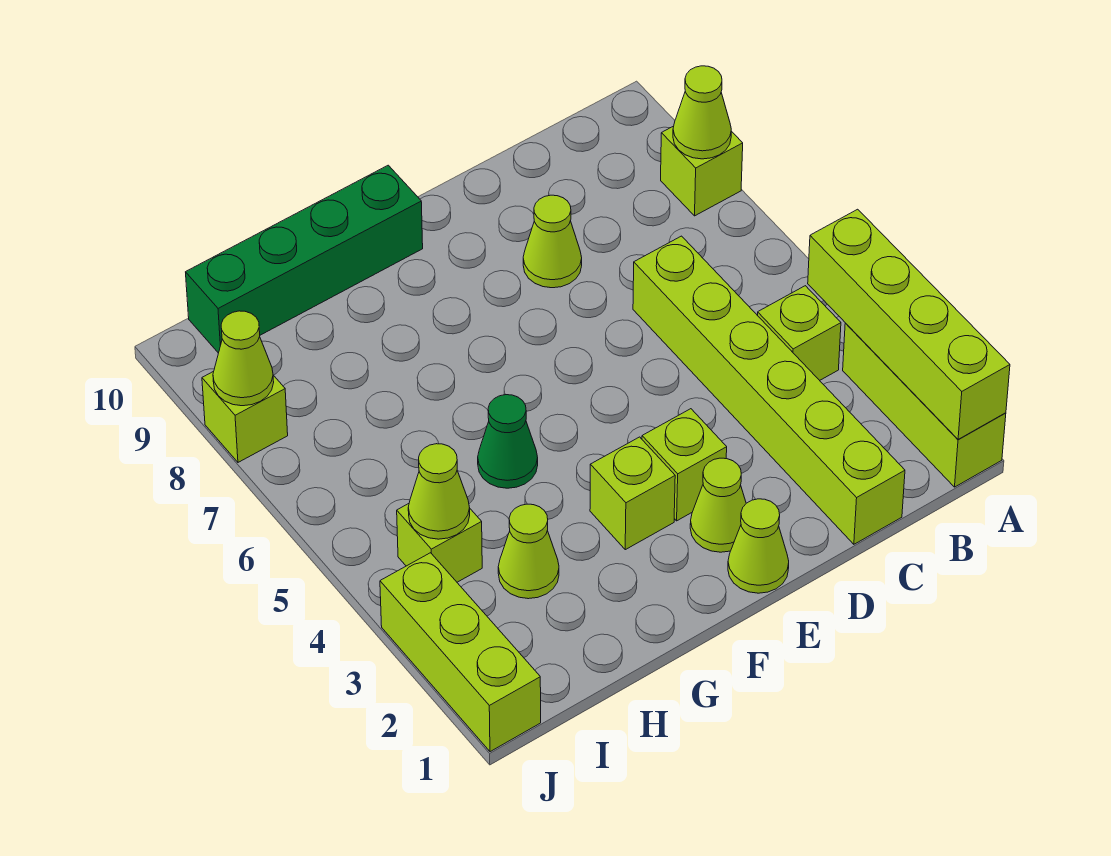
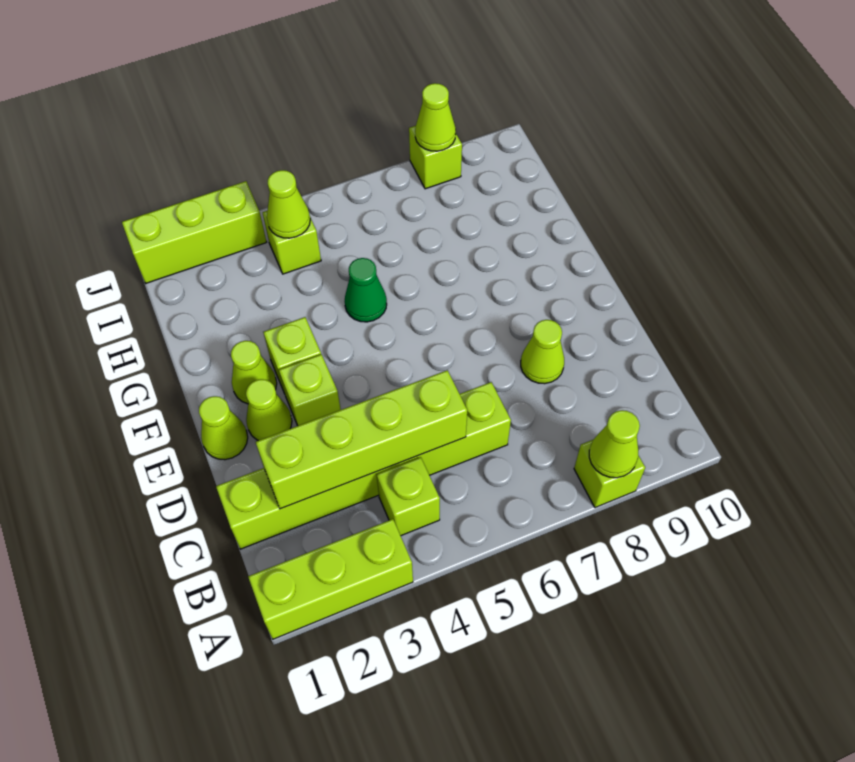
lime 1x4 brick [808,209,1010,439] -> lime 1x4 brick moved to [256,370,467,509]
green 1x4 brick [186,165,423,353] -> none
lime 1x1 cone [498,504,559,599] -> lime 1x1 cone moved to [231,341,277,404]

